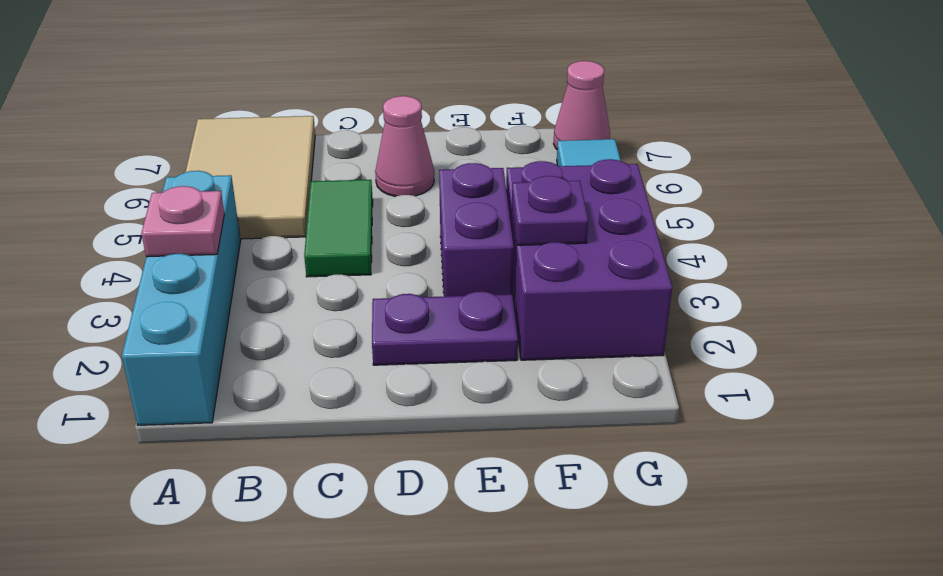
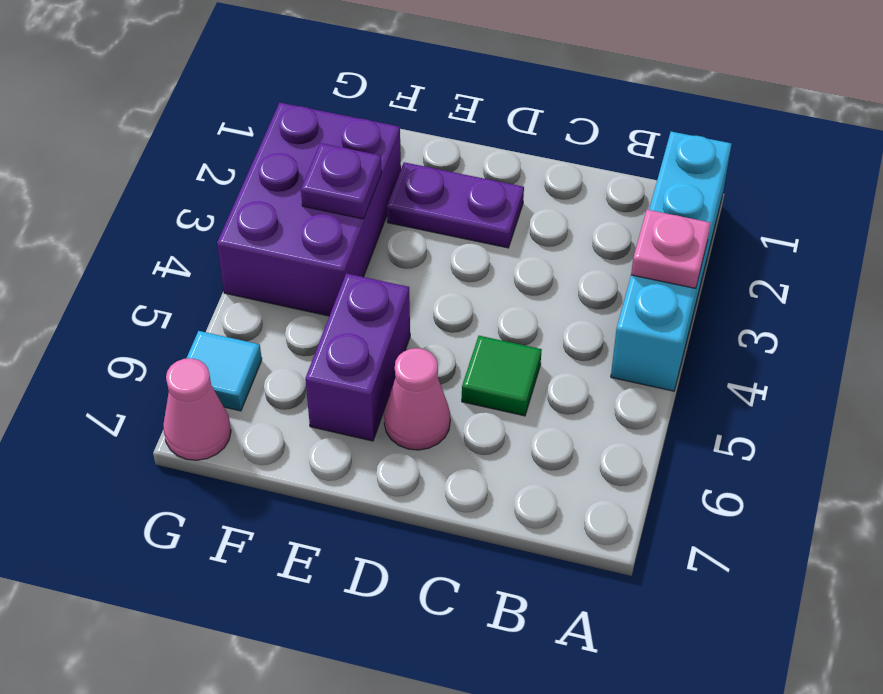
tan 2x3 tile [186,116,315,239] -> none
green 1x2 tile [304,180,373,277] -> green 1x1 tile [462,336,542,416]
purple 1x2 brick [439,163,514,296] -> purple 1x2 brick moved to [305,273,410,441]

